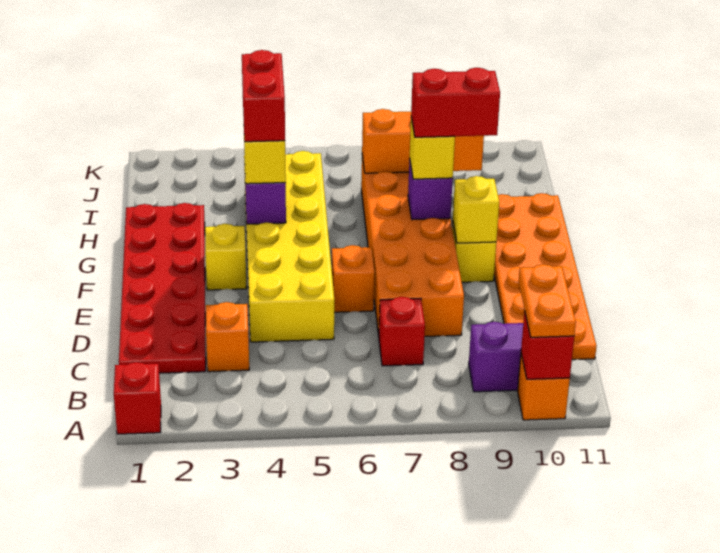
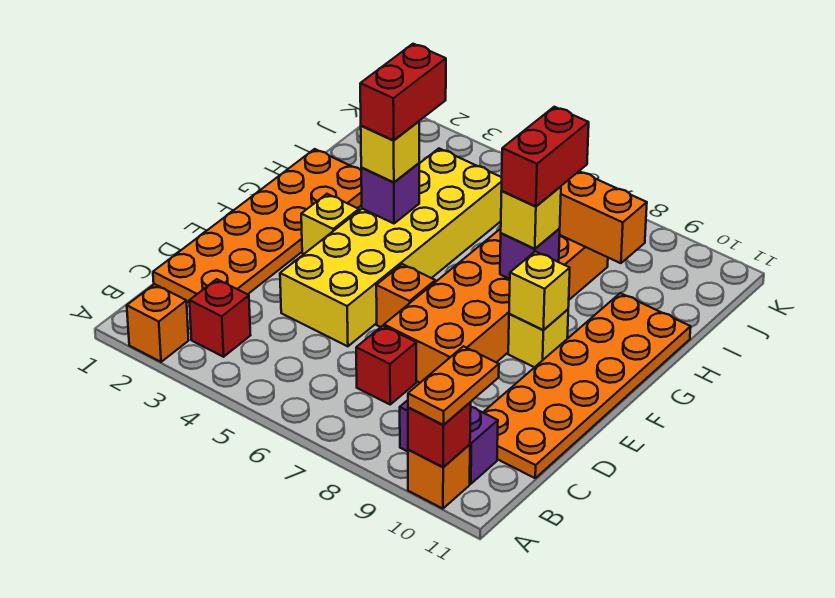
red 1x1 brick [114,362,161,434] -> red 1x1 brick moved to [189,279,250,357]
red 2x6 plate [119,203,206,373] -> orange 2x6 plate [153,149,362,303]
orange 1x1 brick [206,302,249,372] -> orange 1x1 brick moved to [127,284,189,362]
red 1x2 brick [411,68,500,137] -> red 1x2 brick turned to [502,107,589,206]

